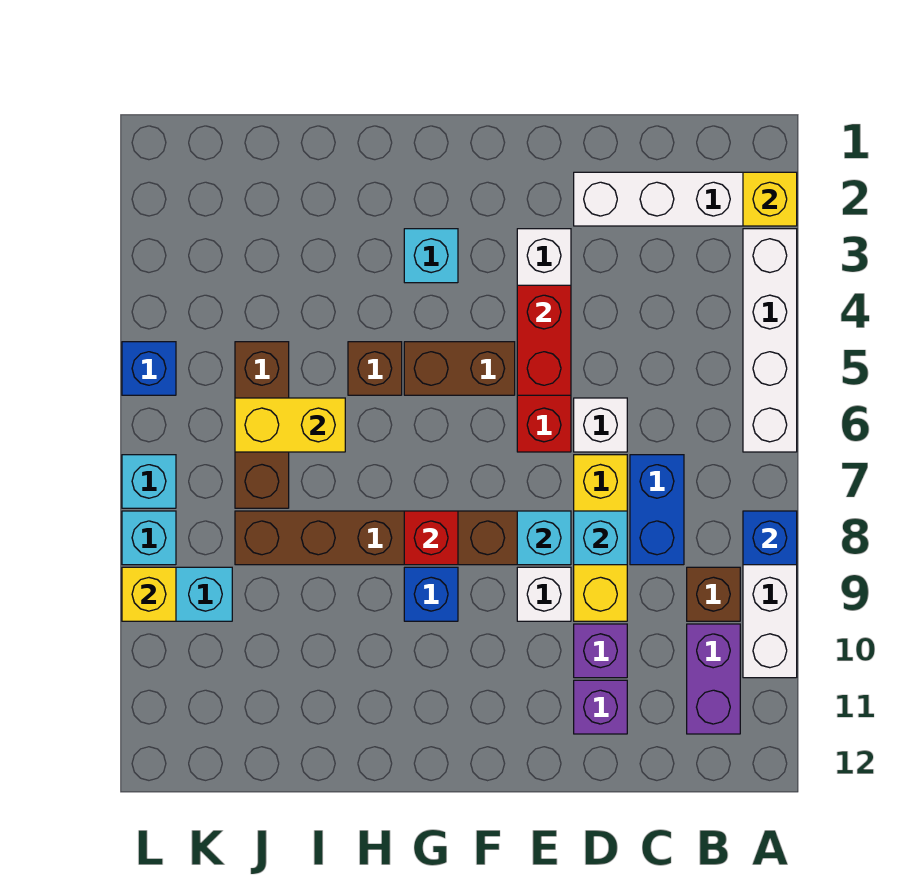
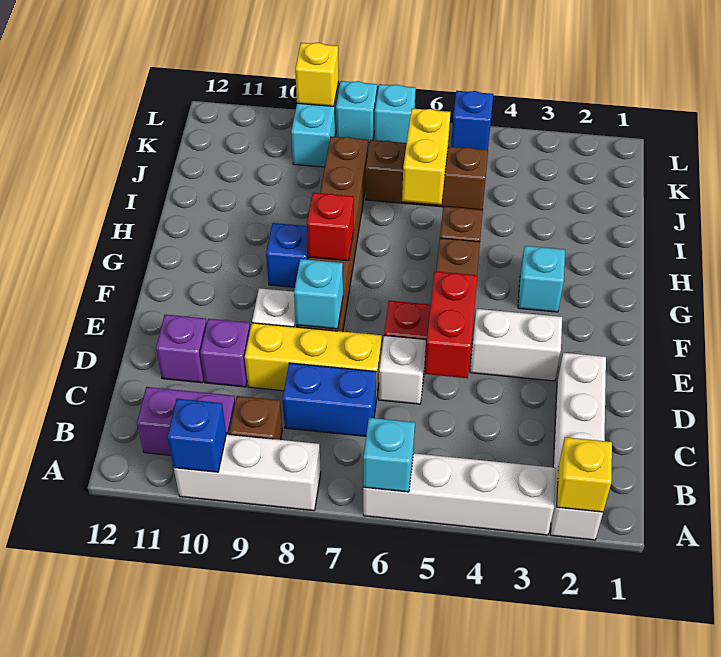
blue 1x1 brick [743,511,797,565] -> blue 1x1 brick moved to [167,399,226,472]
cyan 1x1 brick [574,511,627,565] -> cyan 1x1 brick moved to [363,418,415,492]
red 1x2 brick [517,285,571,395] -> red 1x2 brick turned to [425,271,477,378]

